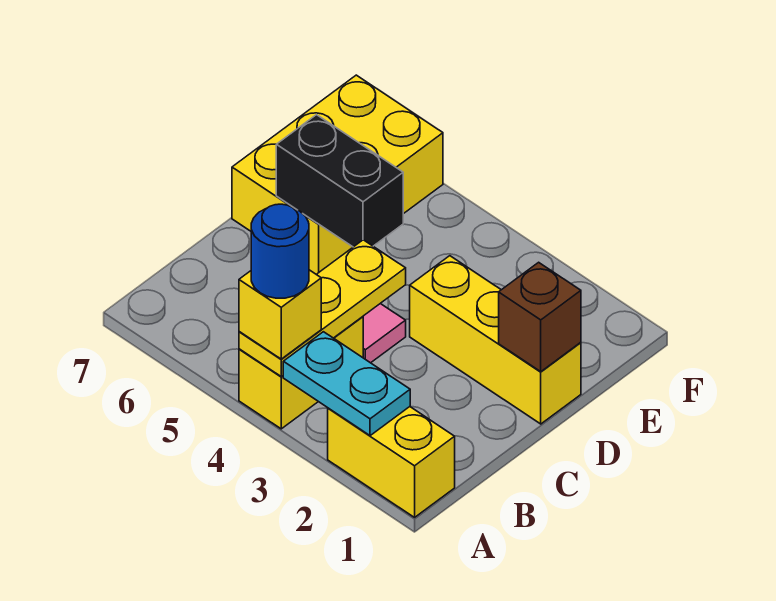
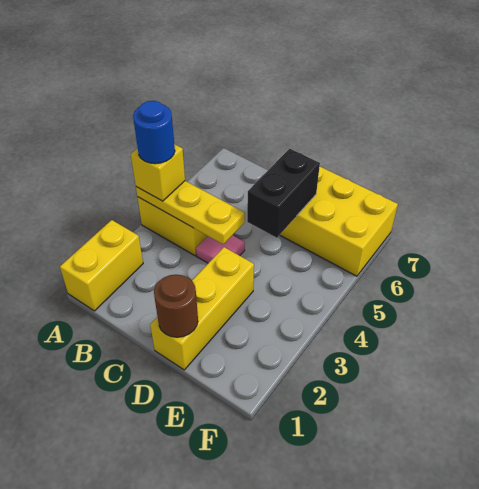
cyan 1x2 plate [283,332,410,436] -> none
brown 1x1 brick [499,262,581,372] -> brown 1x1 round brick [154,275,198,337]

